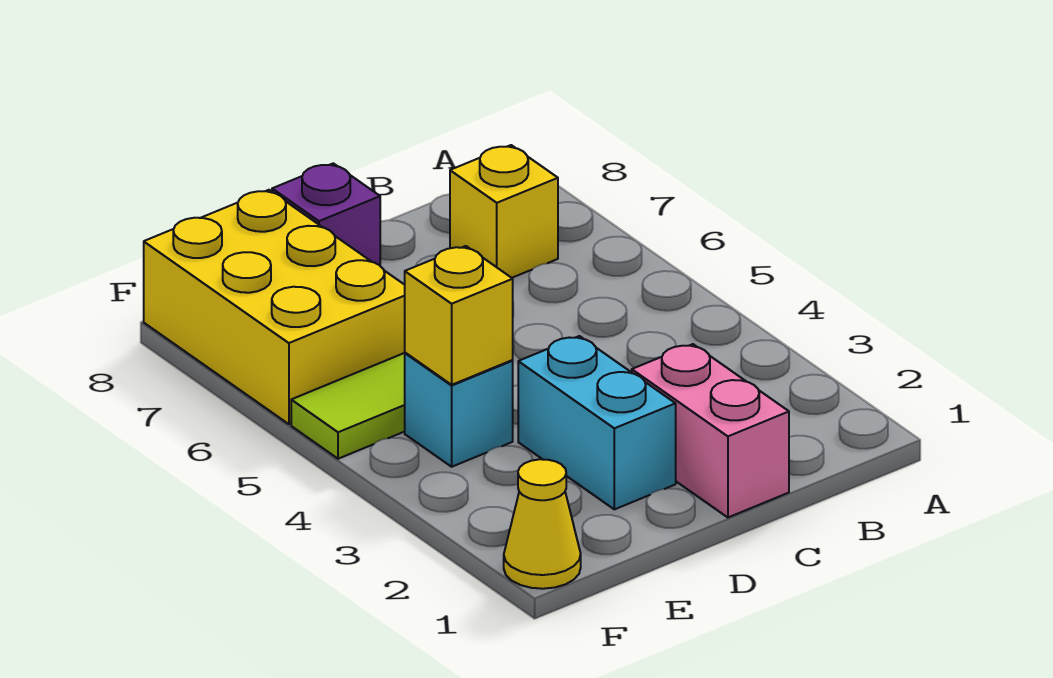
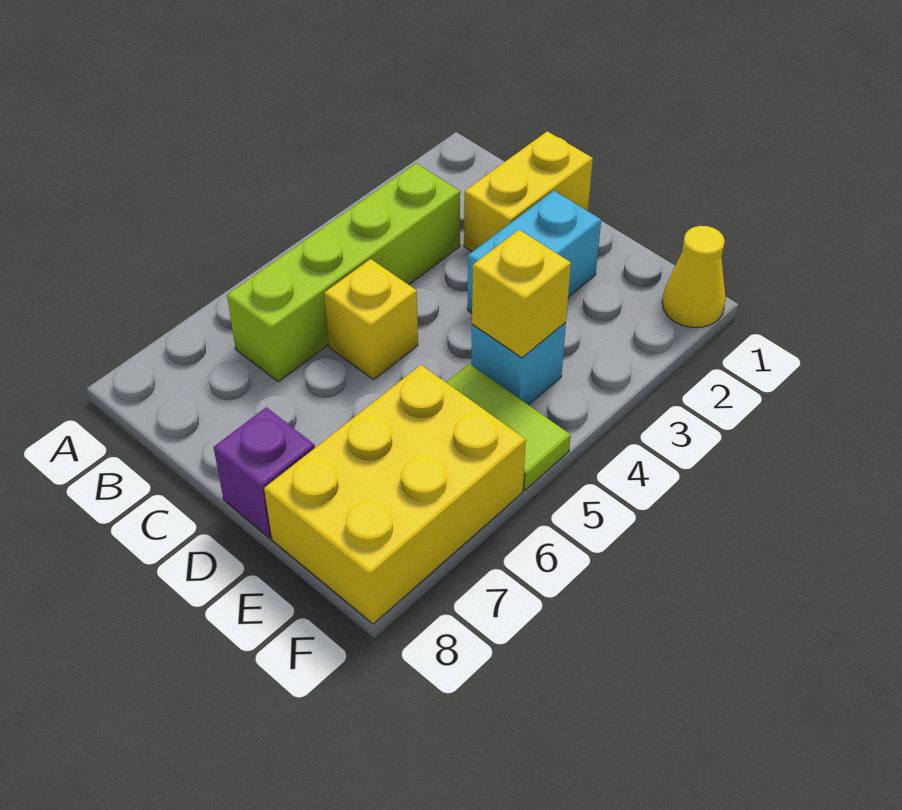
none -> lime 1x4 brick [227,163,460,382]
yellow 1x1 brick [450,145,558,278] -> yellow 1x1 brick moved to [324,259,418,379]
pink 1x2 brick [632,344,789,517] -> yellow 1x2 brick [464,131,593,252]

